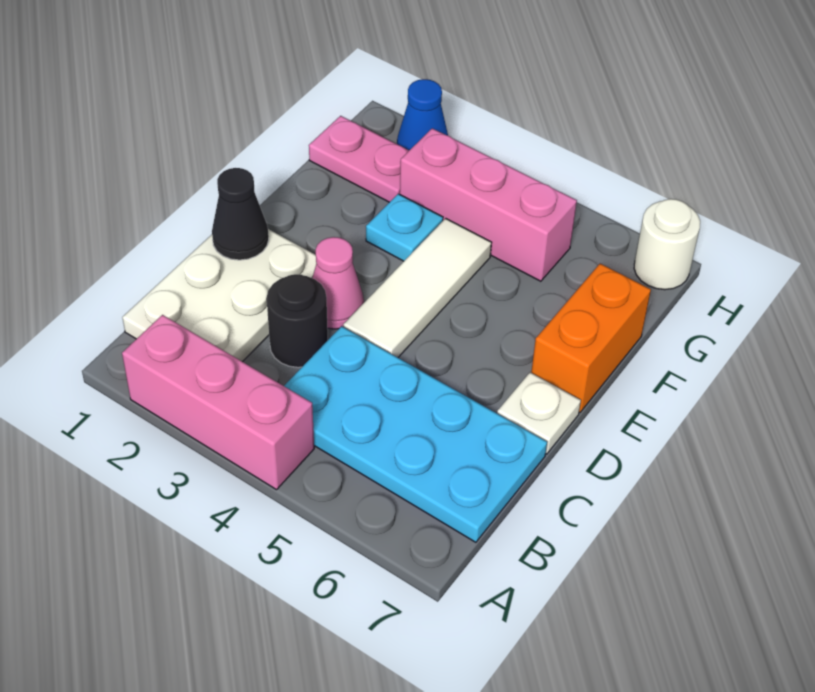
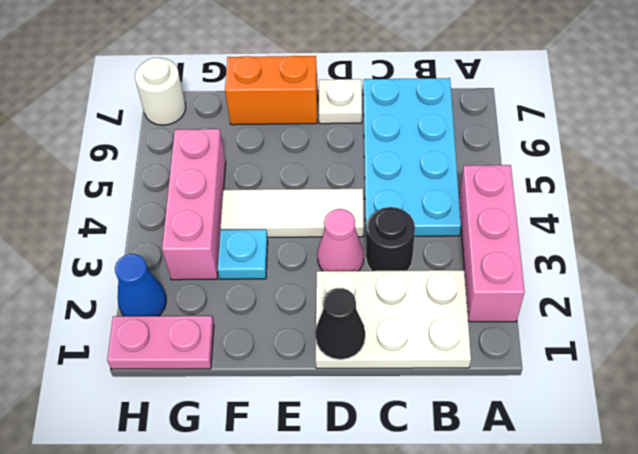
pink 1x2 plate [309,116,409,202] -> pink 1x2 plate turned to [107,316,214,369]

